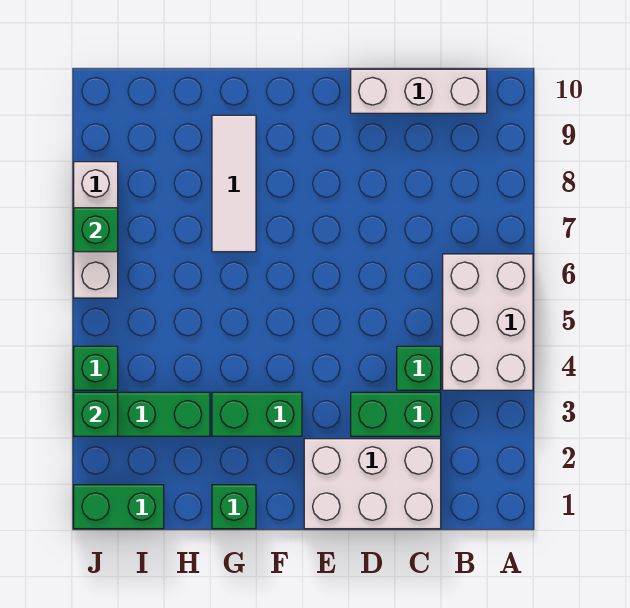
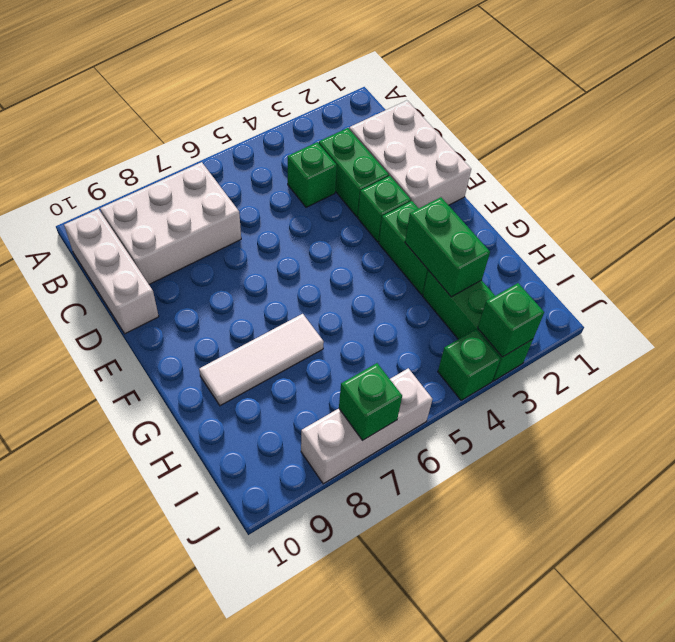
white 2x3 brick [443,254,533,390] -> white 2x3 brick moved to [100,162,241,284]
green 1x1 brick [212,485,256,529] -> green 1x1 brick moved to [358,176,411,242]
green 1x2 brick [74,485,164,529] -> green 1x2 brick moved to [405,197,490,297]

